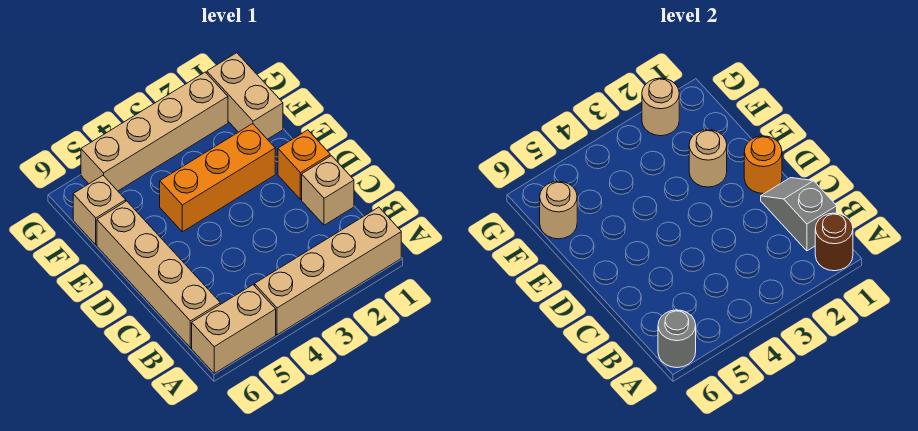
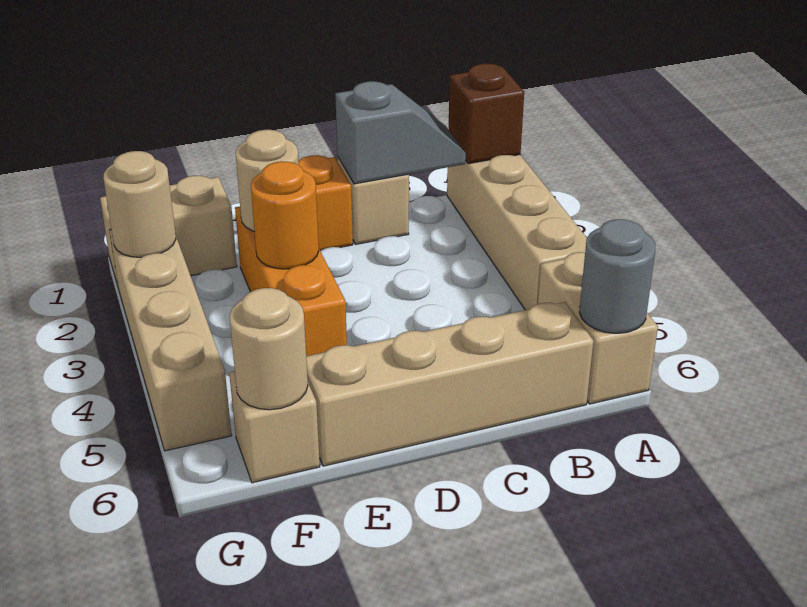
brown 1x1 round brick [815,213,853,271] -> brown 1x1 brick [449,63,524,164]
grey 1x2 slope [761,178,837,251] -> grey 1x2 slope turned to [335,81,466,184]
orange 1x1 round brick [744,136,782,194] -> orange 1x1 round brick moved to [251,161,319,269]

